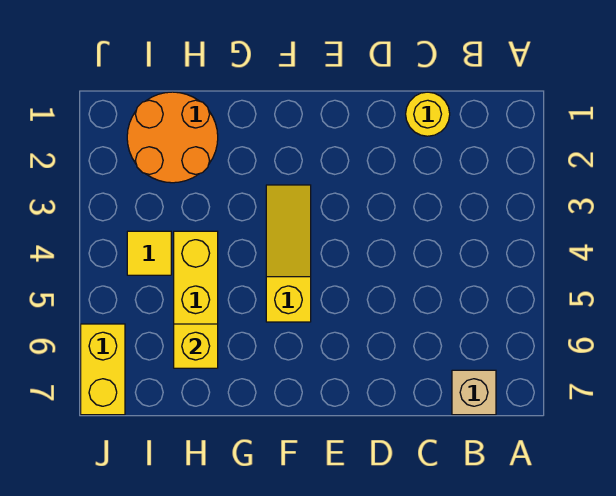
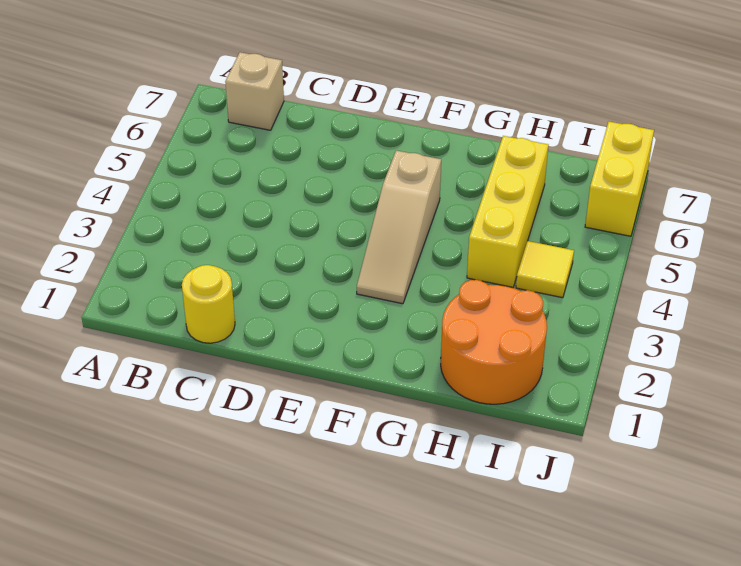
yellow 1x3 slope [266,185,311,322] -> tan 1x3 slope [357,150,441,304]
yellow 1x1 brick [174,324,218,368] -> none

